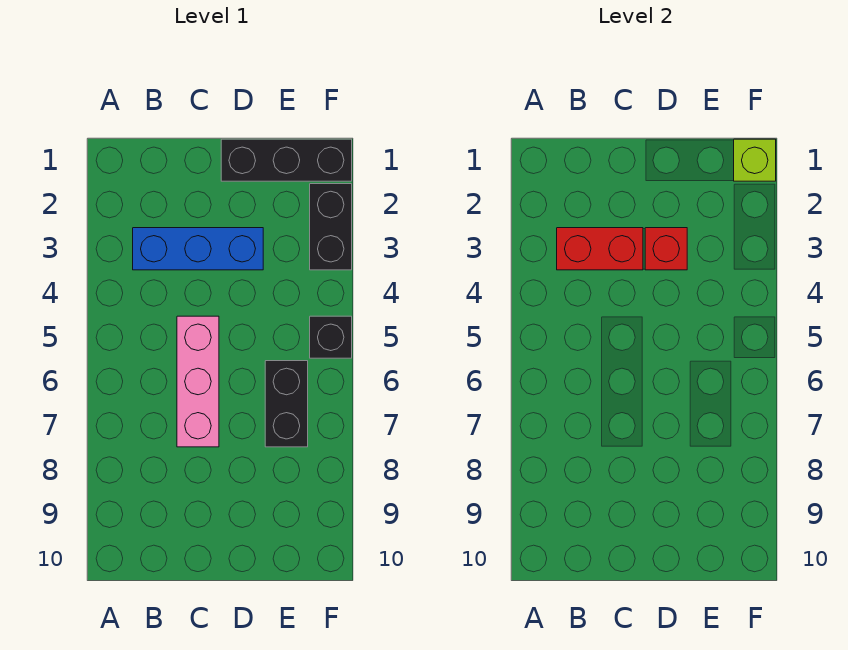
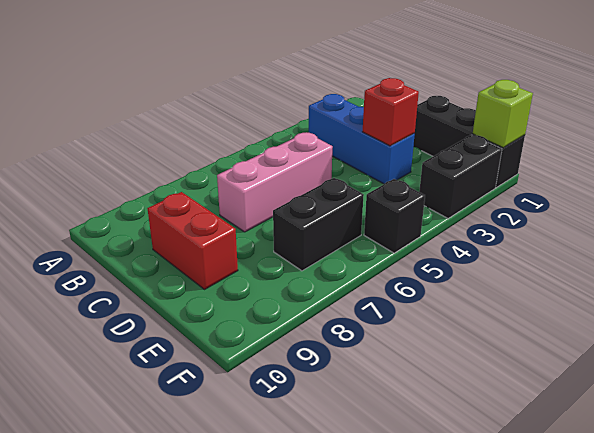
red 1x2 brick [557,228,643,270] -> red 1x2 brick moved to [147,192,238,289]

